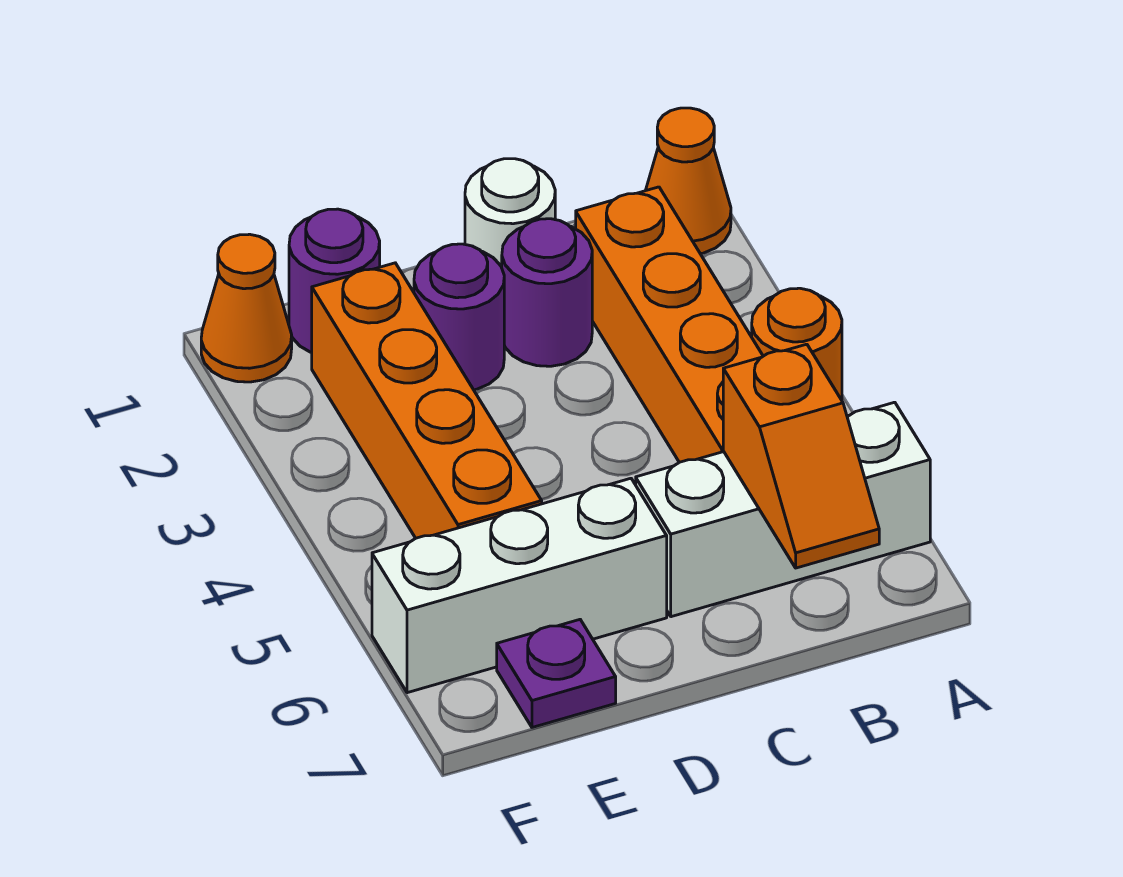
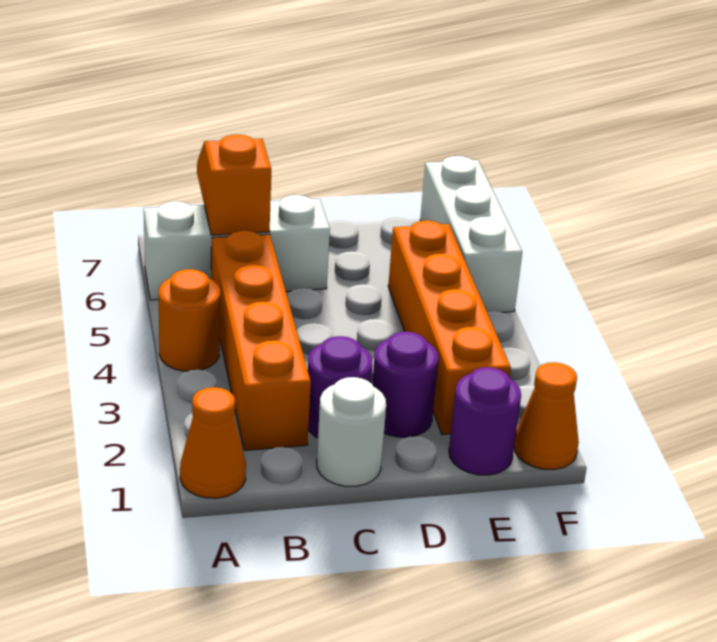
white 1x3 brick [372,478,667,693] -> white 1x3 brick turned to [420,156,522,312]
purple 1x1 plate [497,620,616,727] -> none

